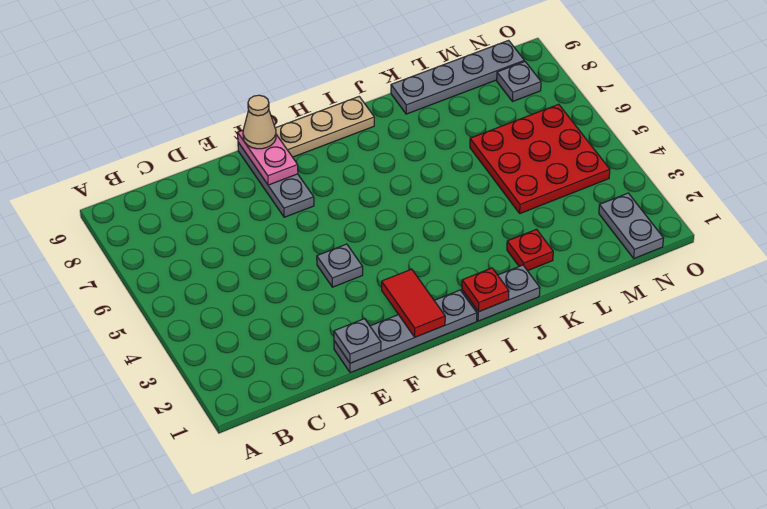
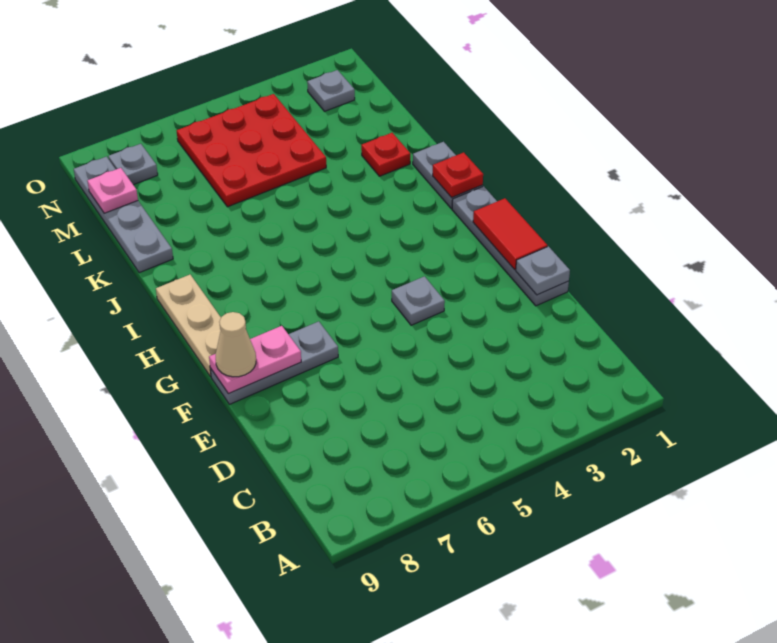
red 1x2 tile [382,269,445,337] -> red 1x2 tile turned to [473,198,547,270]
none -> pink 1x1 plate [87,168,138,213]
grey 1x2 plate [599,193,663,258] -> grey 1x1 plate [307,70,355,111]

